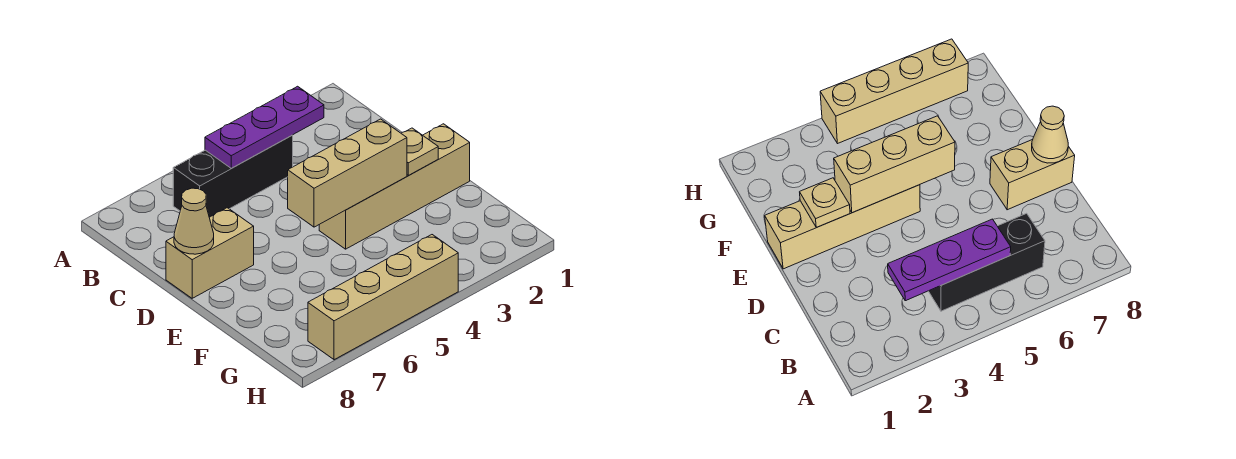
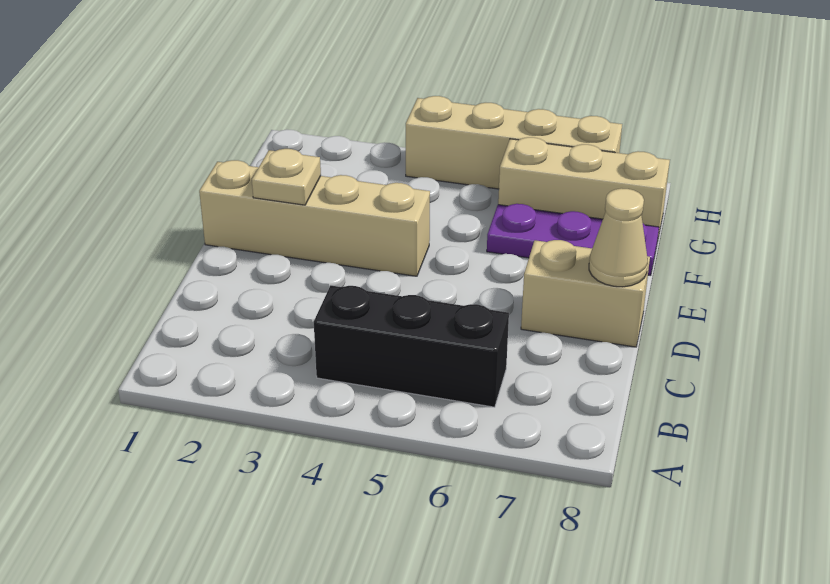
purple 1x3 plate [205,86,324,168] -> purple 1x3 plate moved to [487,204,659,276]
tan 1x3 brick [288,119,407,227] -> tan 1x3 brick moved to [498,137,670,237]

